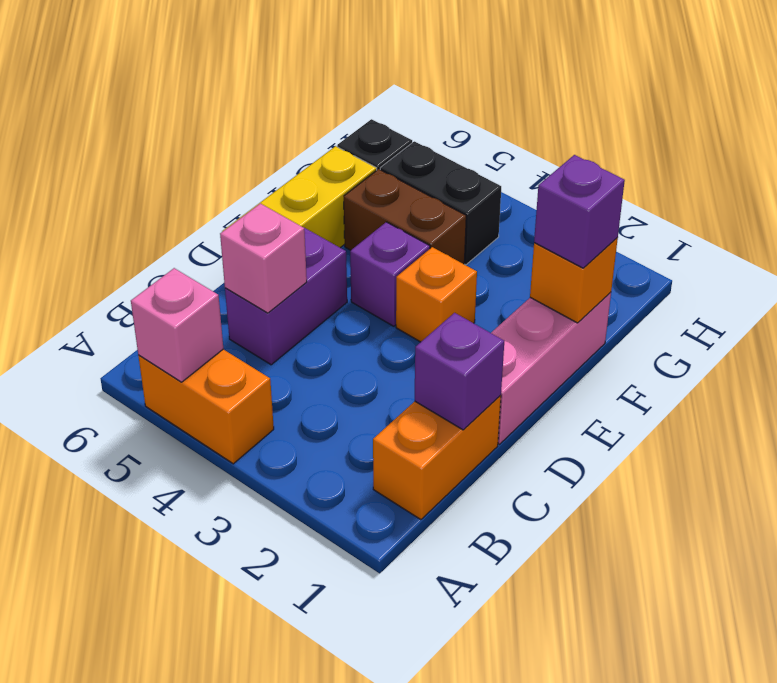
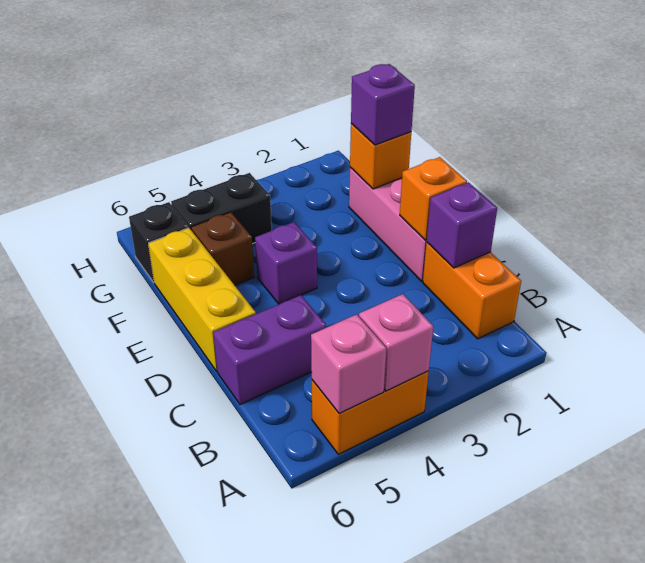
purple 1x2 brick [225,228,347,365] -> purple 1x2 brick turned to [213,295,326,405]
pink 1x1 brick [220,203,307,313] -> pink 1x1 brick moved to [359,294,433,391]
orange 1x1 brick [396,247,477,342] -> orange 1x1 brick moved to [400,157,467,240]
brown 1x2 brick [344,169,466,264] -> brown 1x1 brick [191,212,254,285]

